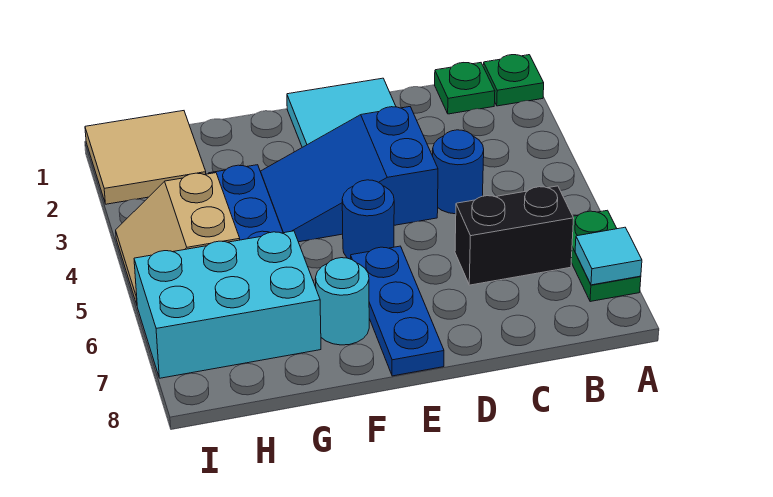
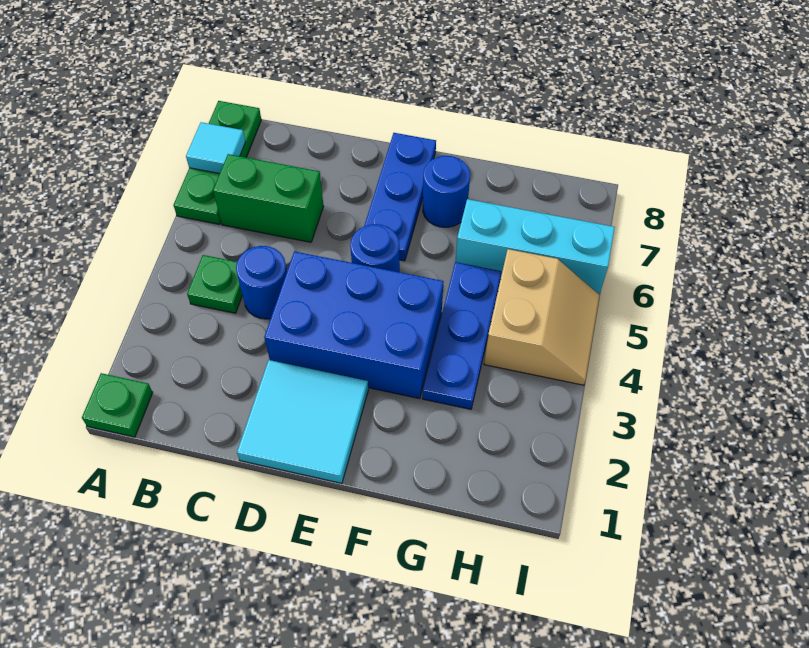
green 1x2 plate [571,210,641,302] -> green 1x3 plate [173,101,261,224]
green 1x1 plate [435,63,495,114] -> green 1x1 plate moved to [187,255,242,313]
black 1x2 brick [455,186,574,285] -> green 1x2 brick [213,154,324,242]
blue 2x3 slope [260,107,438,242] -> blue 2x3 brick [264,251,444,399]
cyan 1x1 round brick [316,258,369,345] -> blue 1x1 round brick [423,156,470,227]
cyan 2x3 brick [134,231,321,378] -> cyan 1x3 brick [455,199,615,295]
tan 2x2 tile [85,111,206,204] -> none

